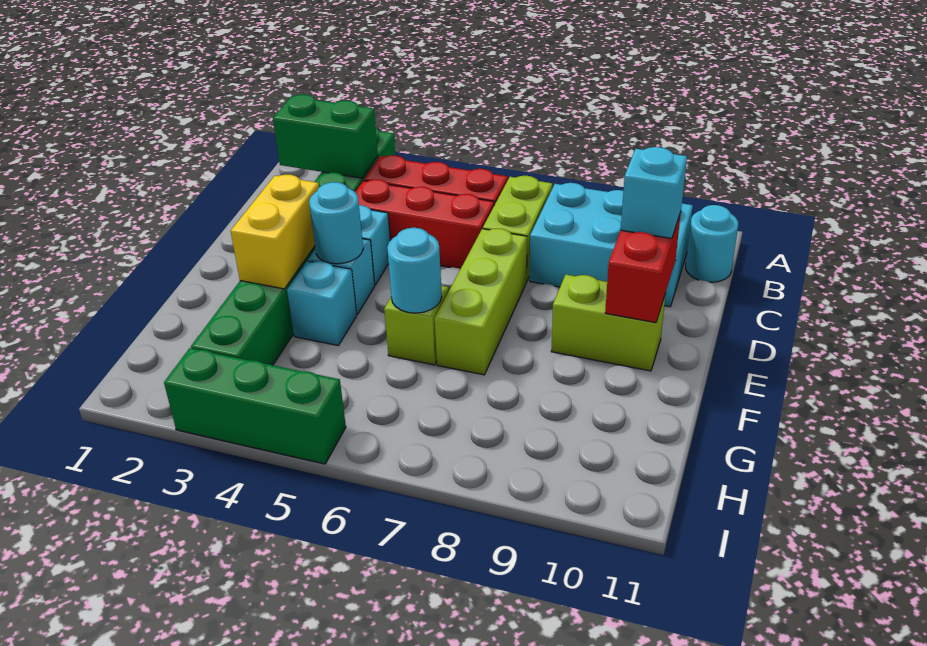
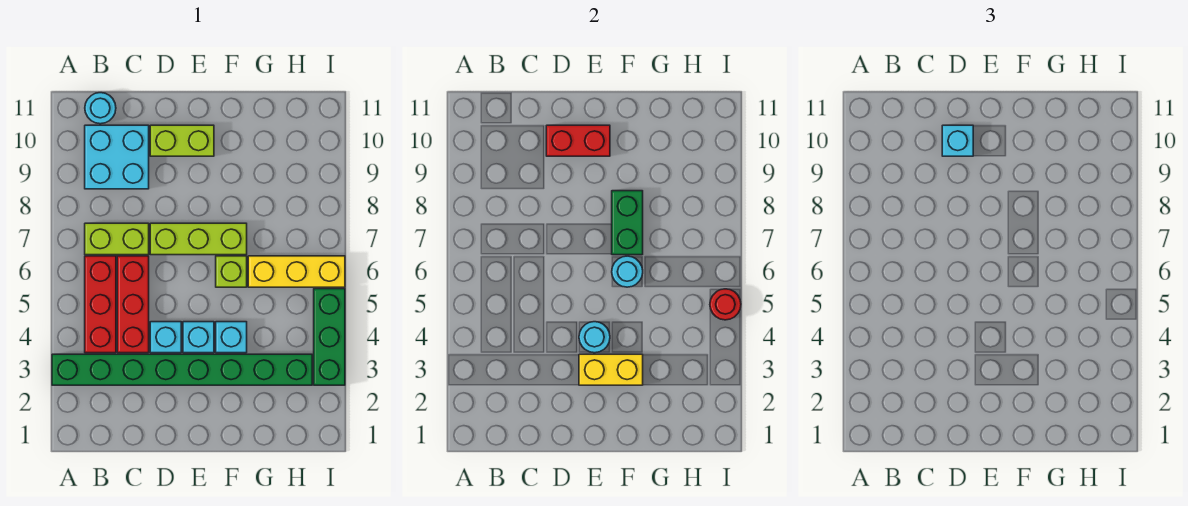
green 1x2 brick [273,94,378,178] -> green 1x2 brick moved to [612,191,643,255]
cyan 2x3 brick [530,183,693,307] -> cyan 2x2 brick [85,125,149,189]
lime 1x2 brick [551,275,666,371] -> lime 1x2 brick turned to [150,125,214,156]
none -> yellow 1x3 brick [248,256,345,287]
none -> red 1x1 round brick [710,289,741,320]

